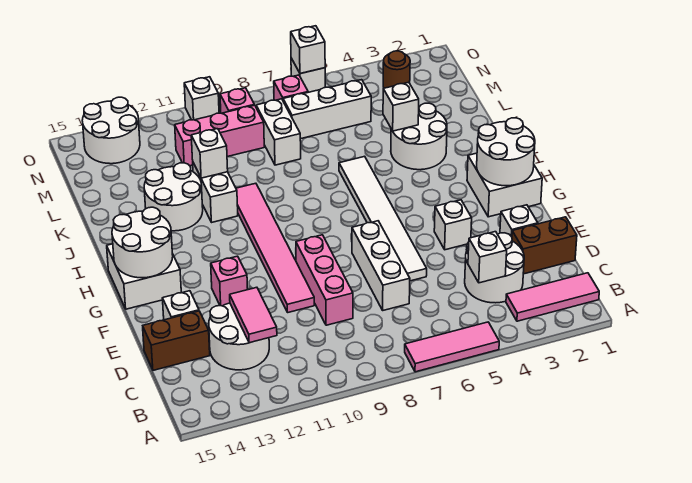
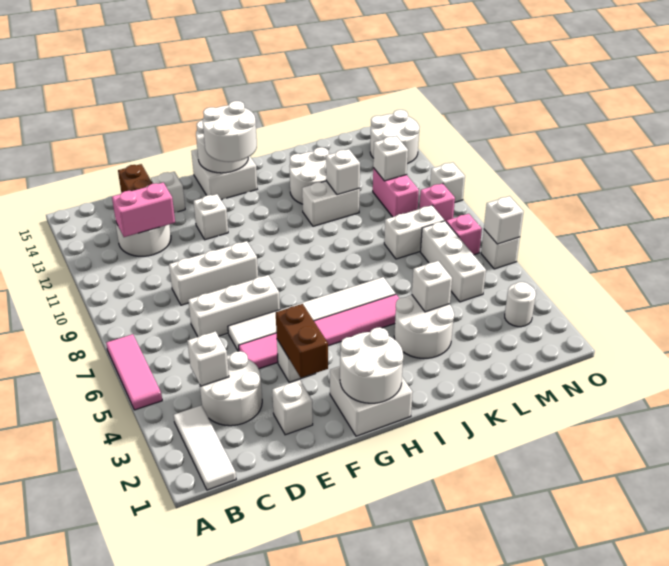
pink 1x3 tile [506,273,599,321] -> white 1x3 tile [174,405,236,490]
pink 1x2 tile [230,287,277,343] -> pink 1x2 brick [112,183,175,237]
brown 1x2 brick [512,217,577,274] -> brown 1x2 brick moved to [276,304,328,378]
pink 1x3 brick [296,235,353,325] -> white 1x3 brick [169,241,258,305]
pink 1x6 tile [236,183,314,312] -> pink 1x6 tile moved to [239,294,399,369]
pink 1x1 brick [211,256,248,306] -> white 1x1 brick [194,194,228,240]
none -> white 2x2 round brick [203,101,257,162]
pink 1x3 brick [175,105,264,166] -> pink 1x2 brick [373,168,419,217]
none -> white 1x1 brick [373,136,408,181]
brown 1x1 round brick [383,51,410,88] -> white 1x1 round brick [505,282,536,327]

